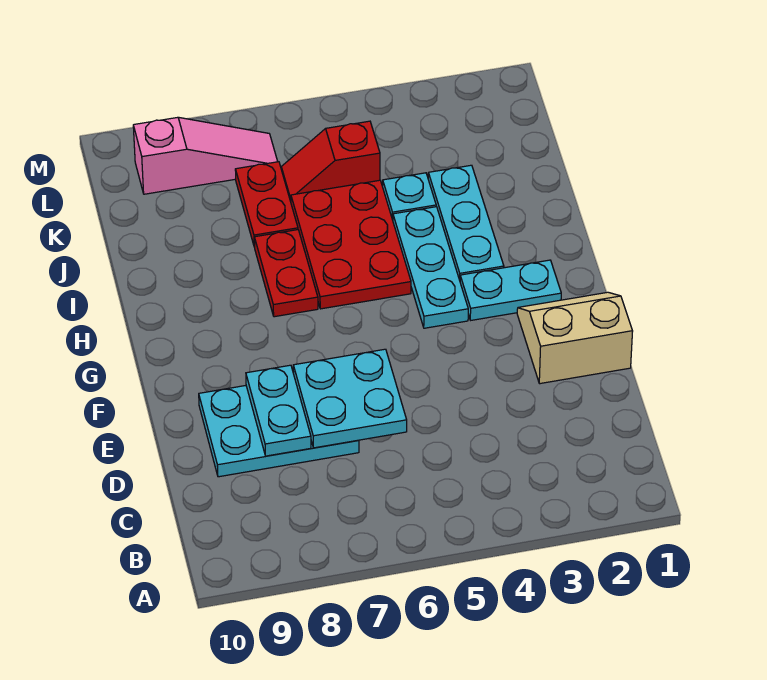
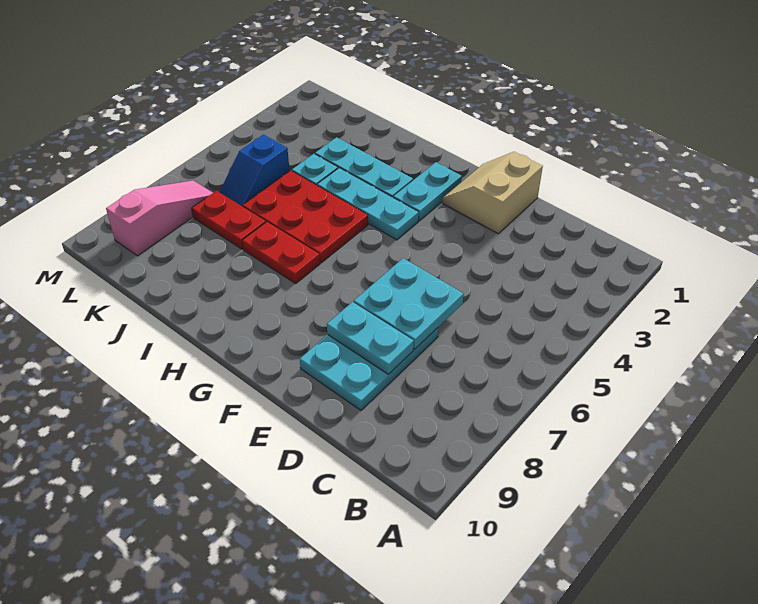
red 1x2 slope [281,121,380,201] -> blue 1x2 slope [219,135,289,207]

